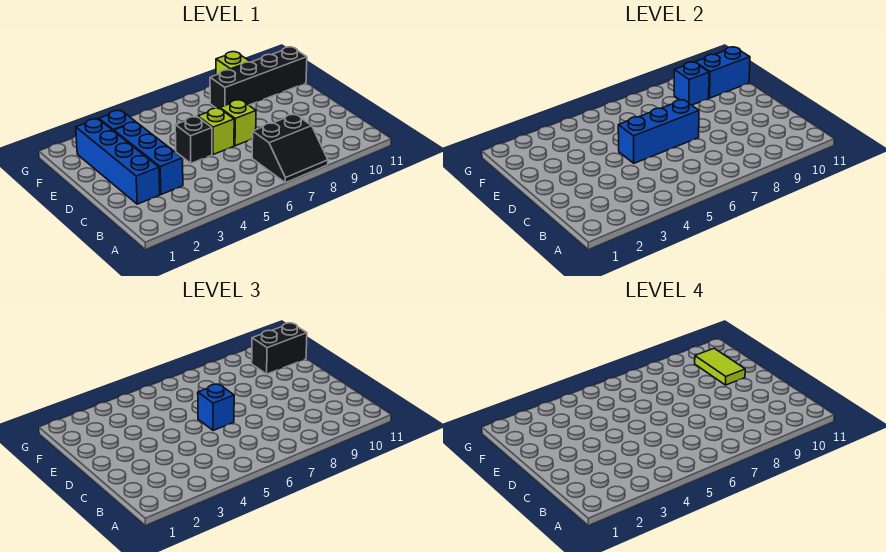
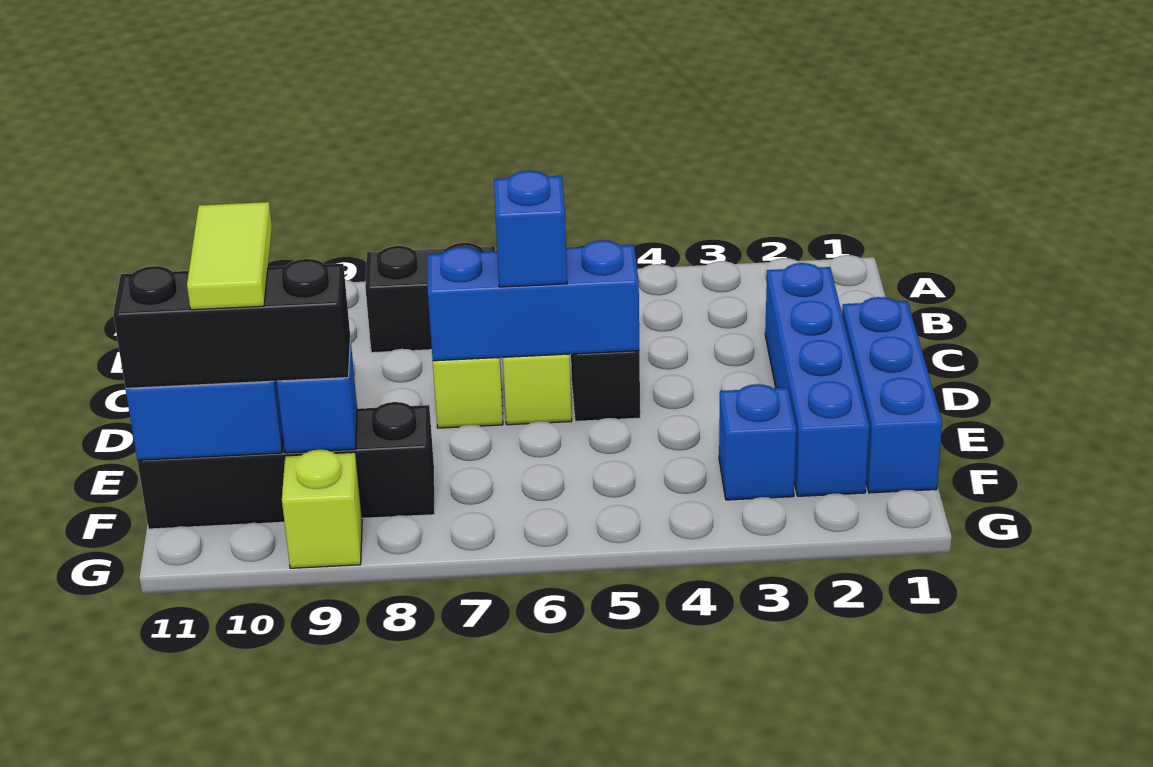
blue 1x3 brick [114,122,183,195] -> blue 1x3 brick moved to [842,297,942,493]
black 1x2 brick [252,323,307,374] -> black 1x3 brick [113,259,350,388]

